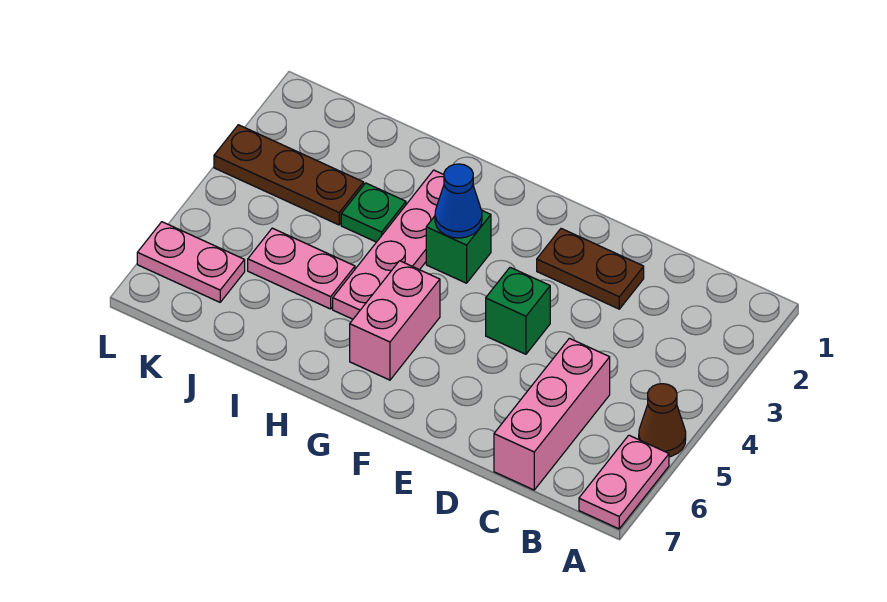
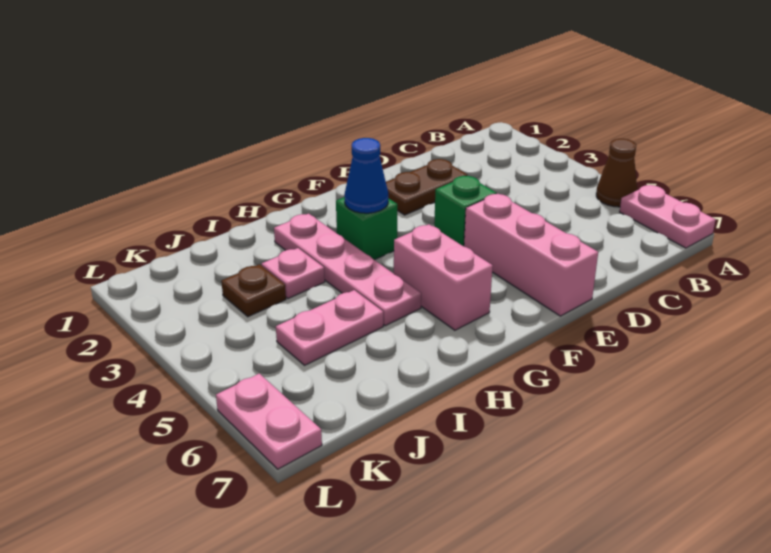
pink 1x3 brick [494,338,610,490] -> pink 1x3 brick moved to [464,194,598,316]
green 1x1 plate [341,183,406,242] -> pink 1x1 plate [262,248,325,299]
brown 1x3 plate [214,125,364,225] -> brown 1x1 plate [221,264,286,317]
pink 1x2 plate [137,222,245,302] -> pink 1x2 plate turned to [216,374,322,469]

